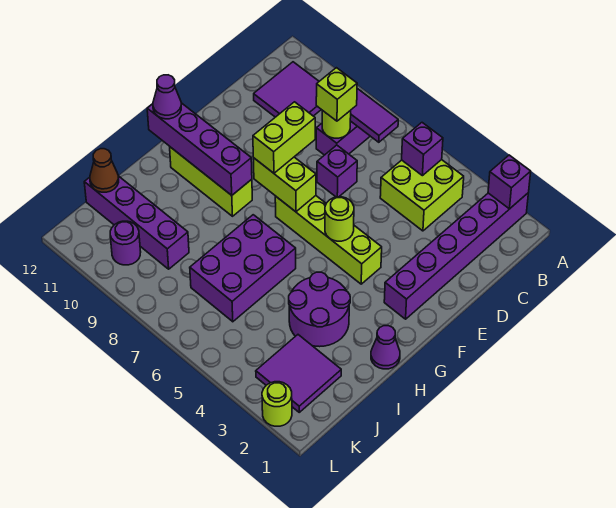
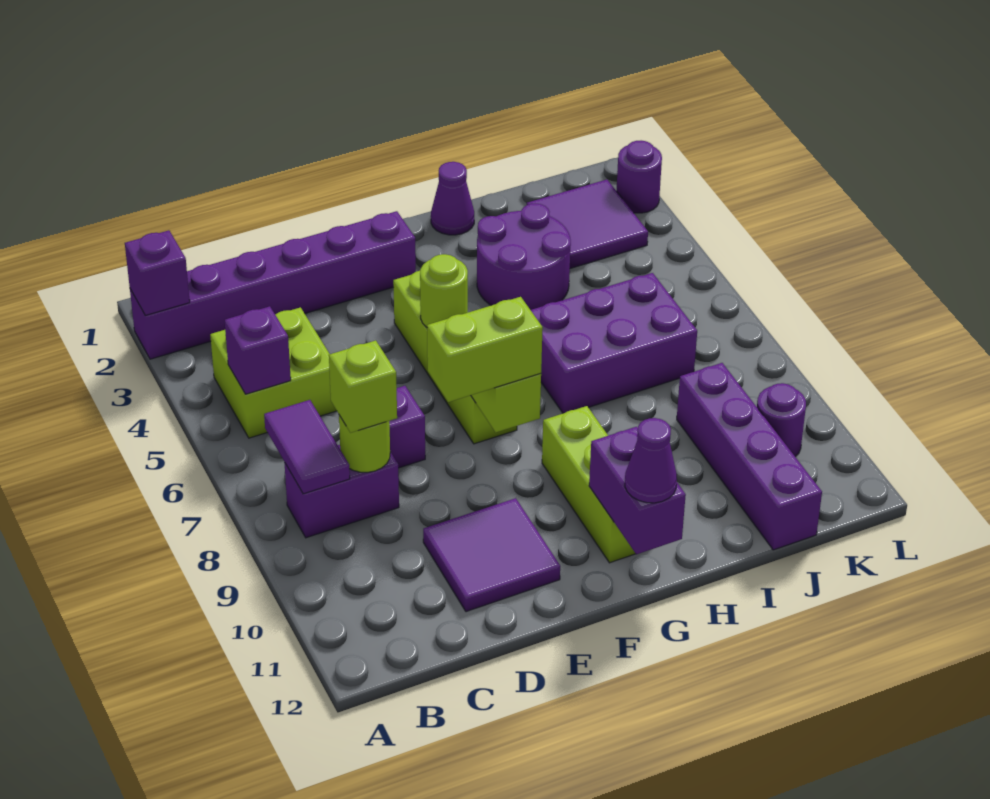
purple 2x2 tile [254,62,321,117] -> purple 2x2 tile moved to [423,498,560,612]
purple 1x4 brick [147,103,252,195] -> purple 1x2 brick [589,427,686,554]
brown 1x1 cone [90,149,119,192] -> none
lime 1x1 round brick [262,382,292,426] -> purple 1x1 round brick [616,141,662,213]

